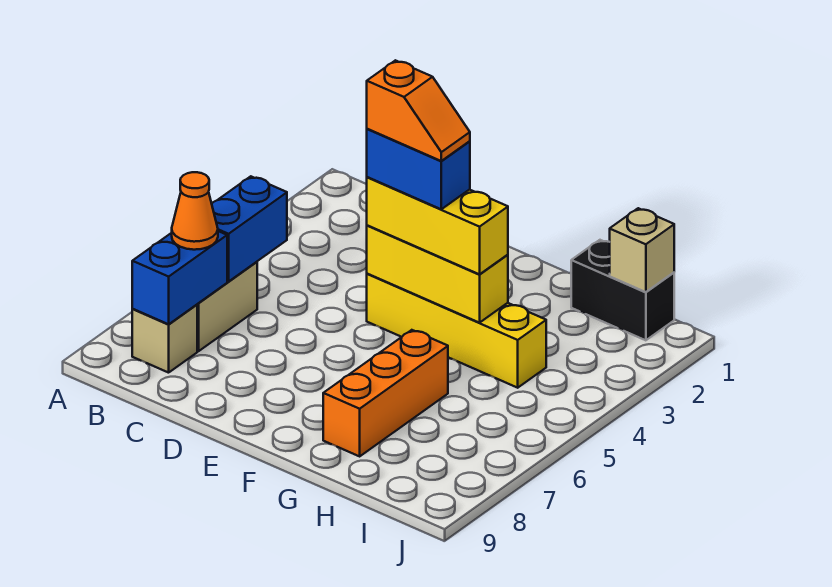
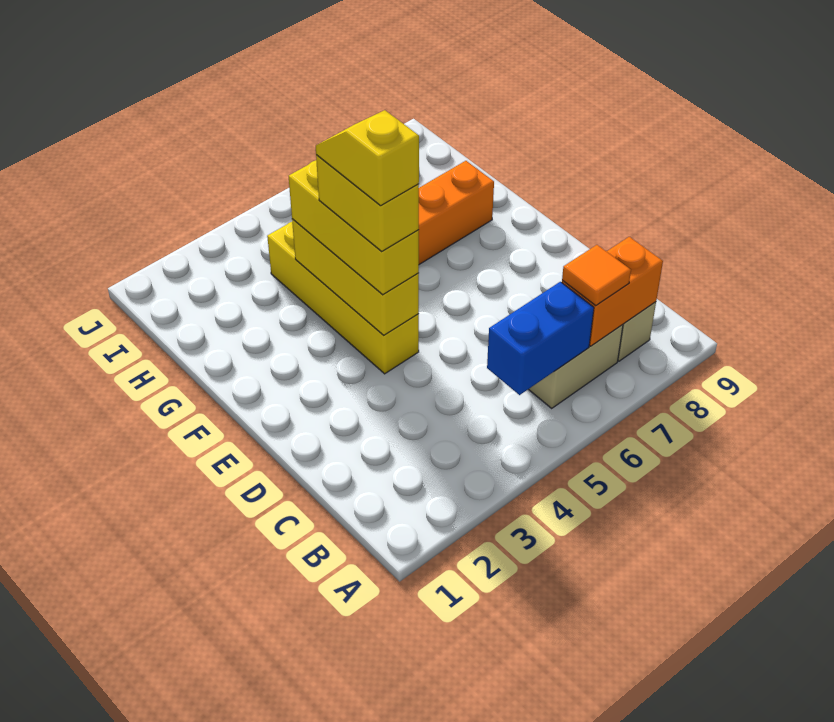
blue 1x2 brick [132,231,227,324] -> orange 1x2 brick [562,237,663,346]
orange 1x1 cone [172,172,218,250] -> orange 1x1 tile [562,245,631,306]
blue 1x2 brick [367,129,470,209] -> yellow 1x2 brick [316,155,419,252]
orange 1x2 slope [367,60,470,161] -> yellow 1x2 slope [316,110,419,206]
black 1x2 brick [571,240,674,340] -> none
tan 1x1 brick [610,208,674,292] -> none

